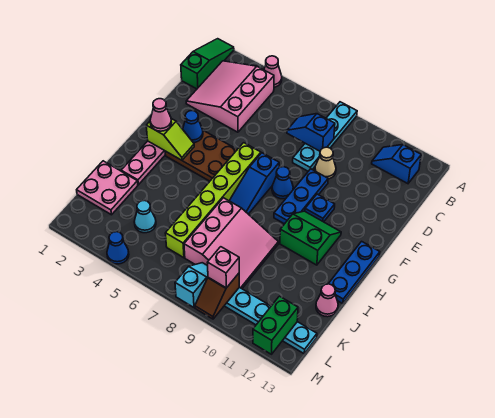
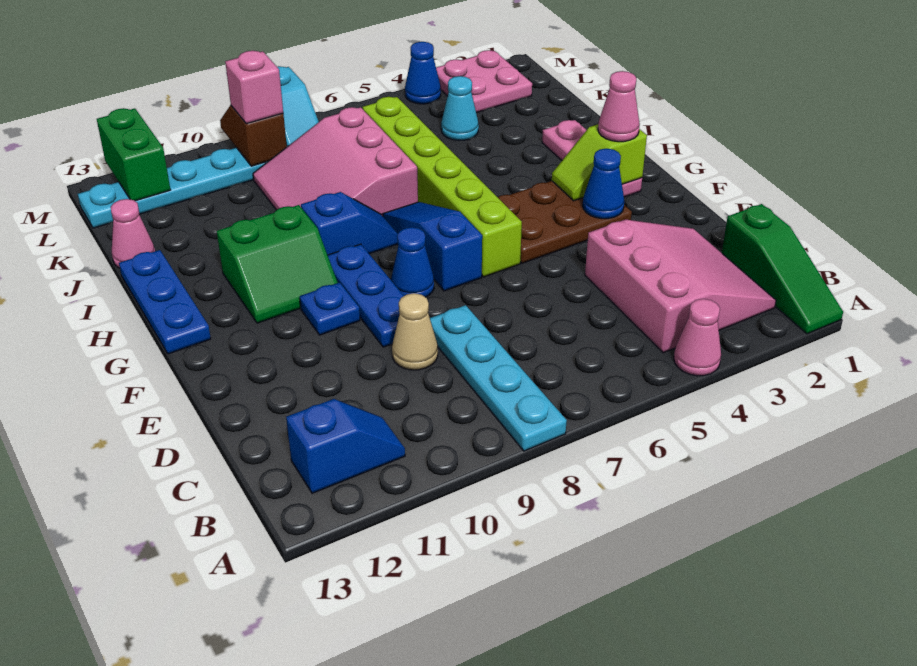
blue 1x2 slope [287,114,335,151] -> blue 1x2 slope moved to [301,192,398,255]
pink 2x2 plate [77,161,138,215] -> pink 2x2 plate moved to [436,50,532,113]

